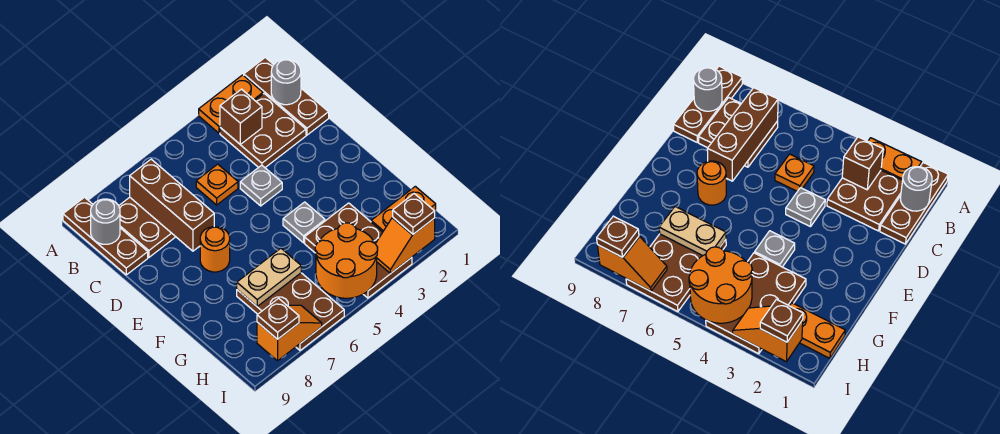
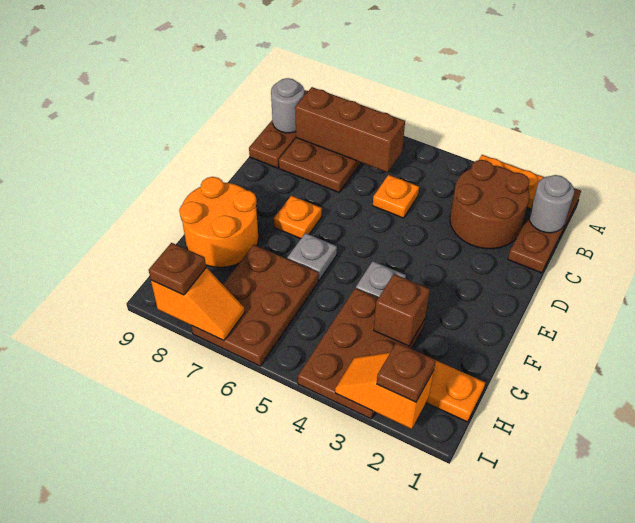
brown 2x2 plate [220,94,306,167] -> brown 2x2 round brick [450,160,529,249]
brown 1x1 brick [220,89,262,144] -> brown 1x1 brick moved to [374,274,430,346]
brown 1x3 brick [130,159,214,251] -> brown 1x3 brick turned to [295,87,405,172]
grey 1x1 plate [240,165,282,206] -> grey 1x1 plate moved to [287,233,337,280]
orange 1x1 round brick [200,227,230,272] -> orange 1x1 plate [274,196,322,239]
tan 1x2 plate [237,248,301,306] -> none
orange 2x2 round brick [315,223,378,298] -> orange 2x2 round brick moved to [179,177,258,267]

